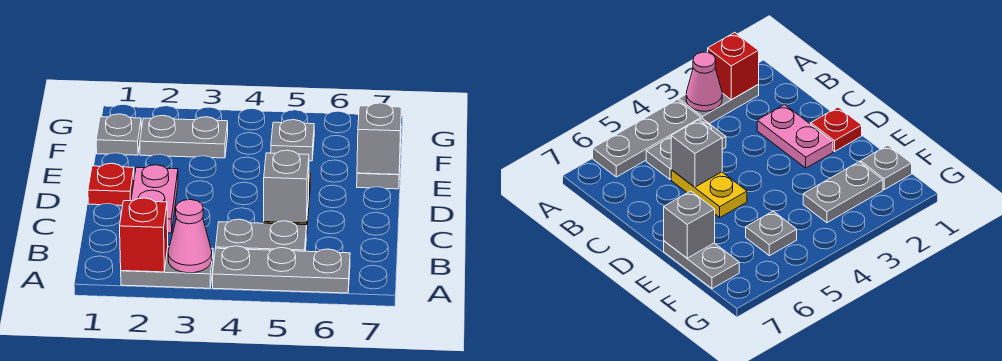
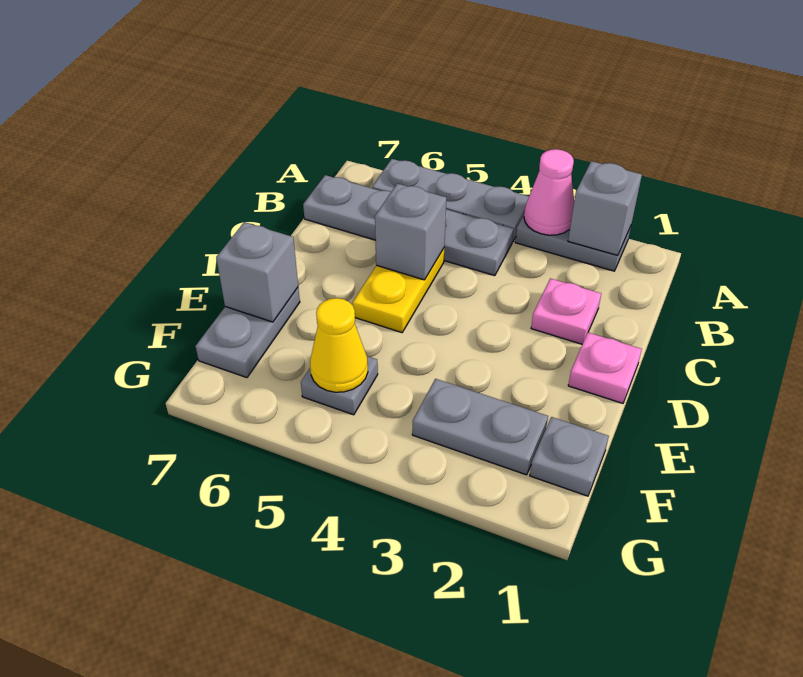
red 1x1 brick [120,198,168,272] -> grey 1x1 brick [568,161,642,256]
grey 1x2 plate [216,219,307,251] -> grey 1x4 plate [303,175,514,276]
pink 1x2 plate [131,165,178,233] -> pink 1x1 plate [531,278,601,344]
red 1x1 plate [88,163,134,205] -> pink 1x1 plate [568,333,642,403]
none -> yellow 1x1 cone [310,298,368,392]

